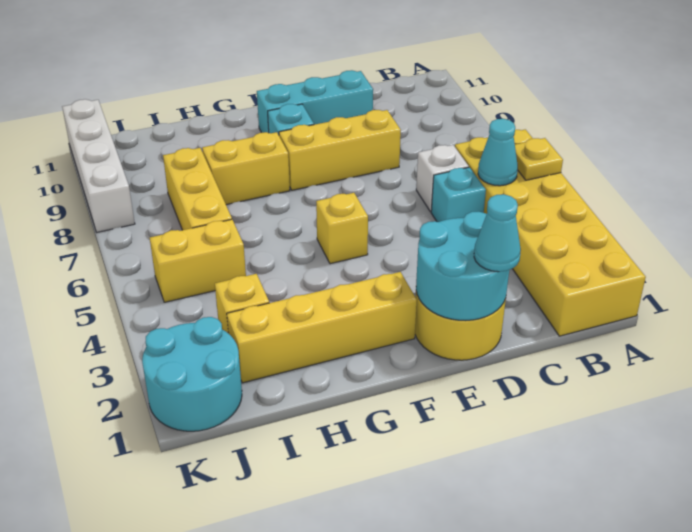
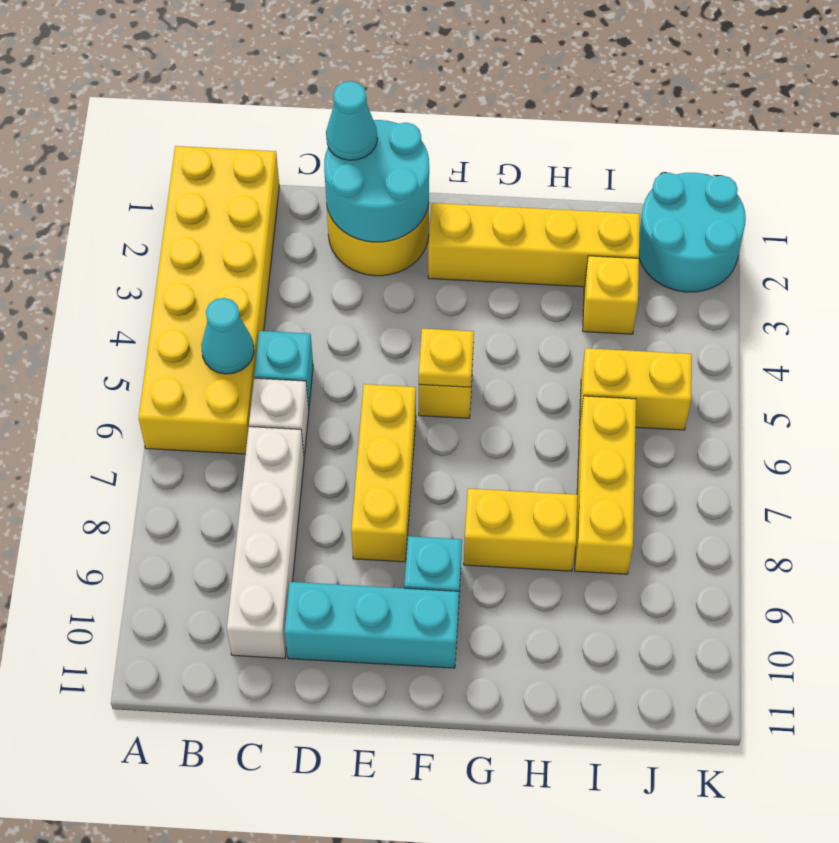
yellow 1x1 plate [515,138,563,180] -> yellow 1x1 plate moved to [419,329,474,387]
yellow 1x3 brick [279,110,401,190] -> yellow 1x3 brick turned to [351,384,416,562]
white 1x4 brick [62,99,135,232] -> white 1x4 brick moved to [227,427,304,658]

